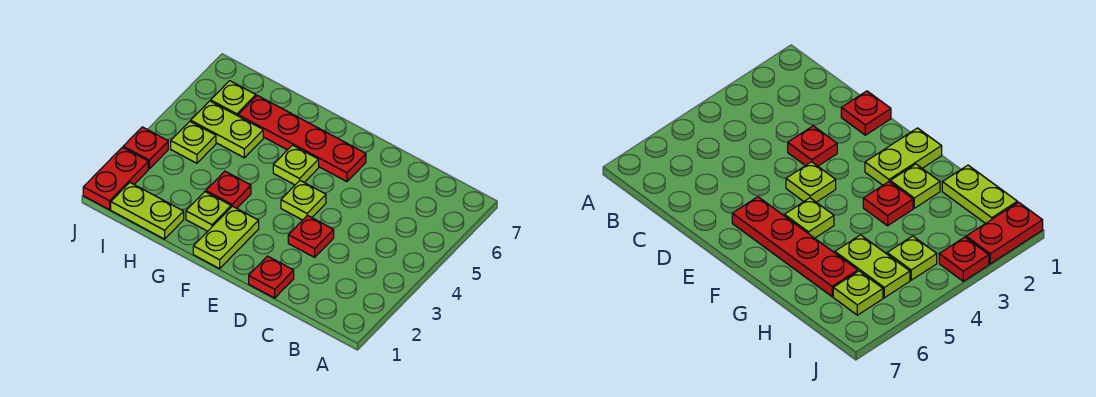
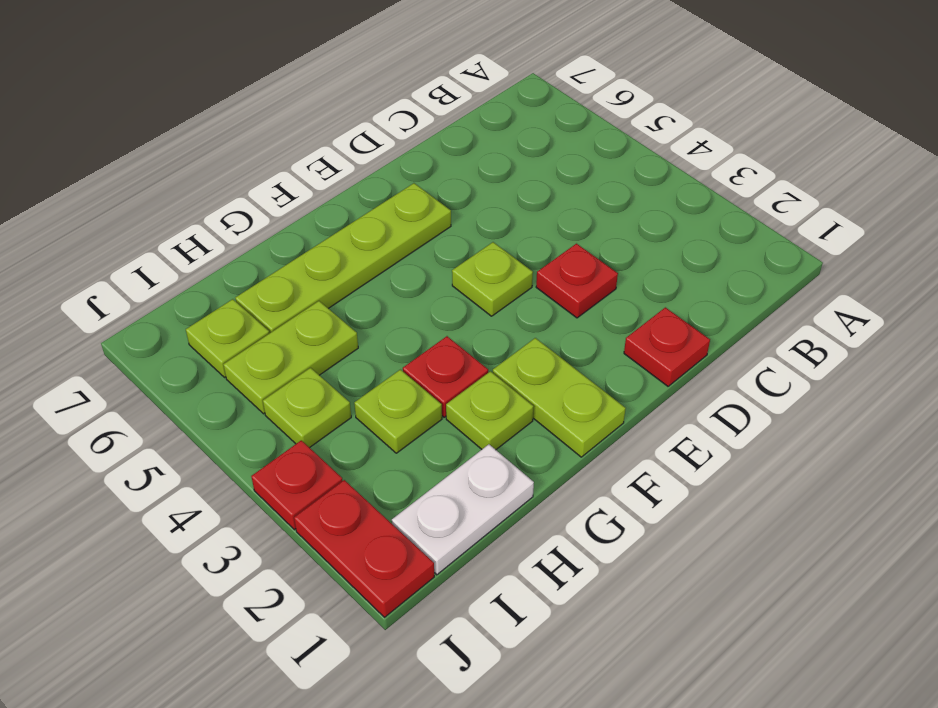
red 1x4 plate [238,95,366,182] -> lime 1x4 plate [235,183,451,333]
lime 1x1 plate [273,145,319,185] -> lime 1x1 plate moved to [354,370,442,453]
lime 1x2 plate [111,183,184,239] -> white 1x2 plate [392,444,534,575]

